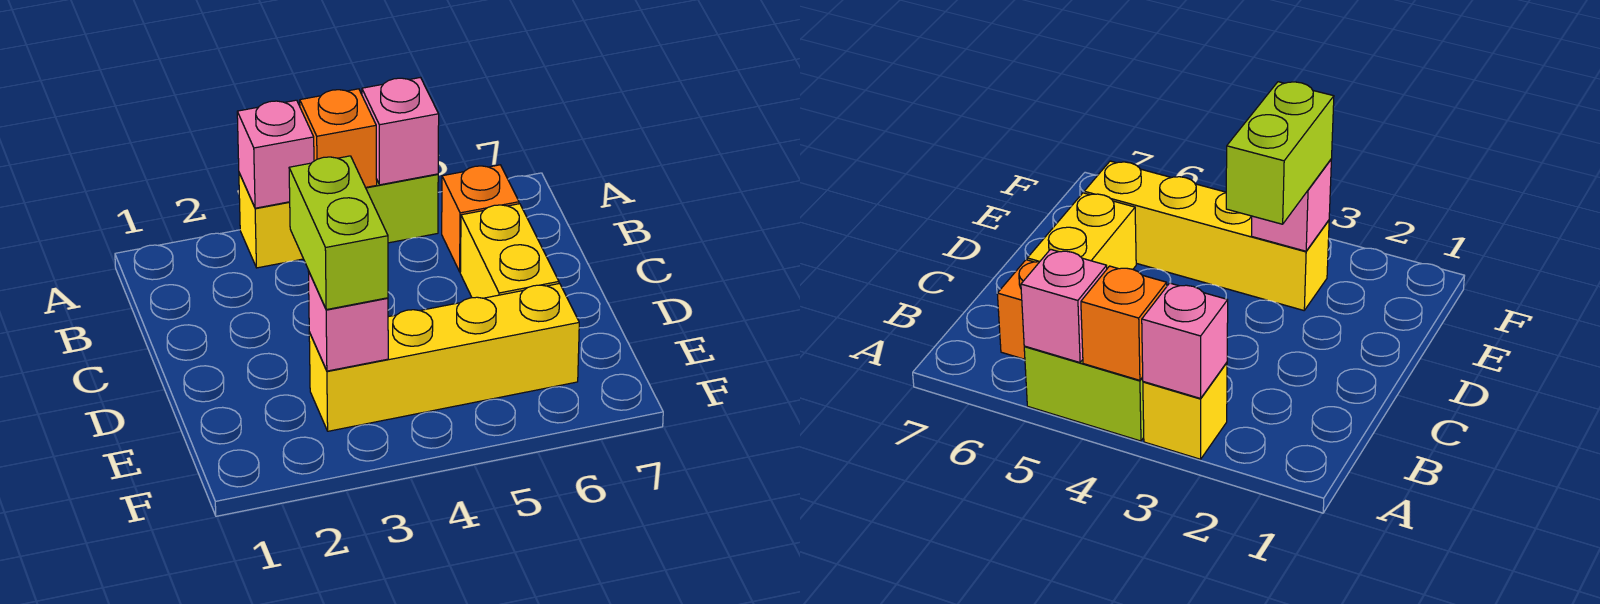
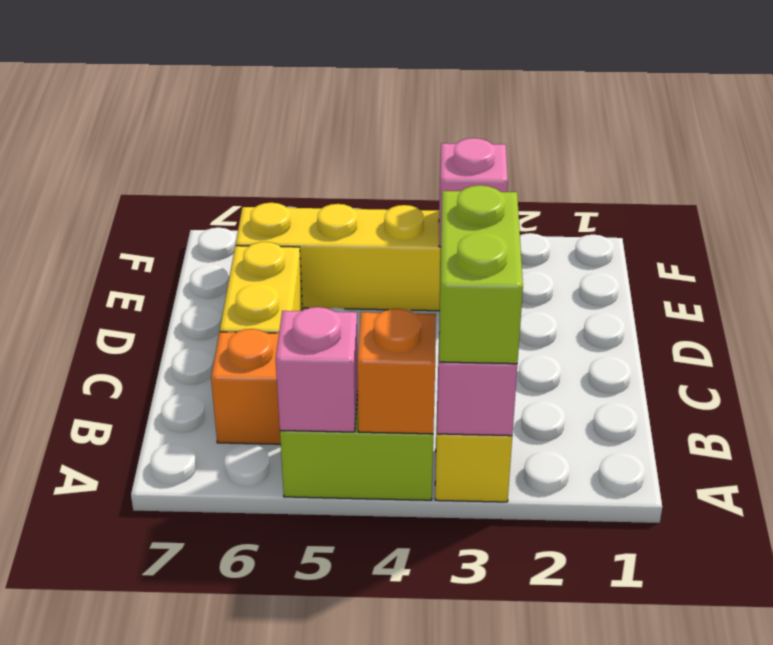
lime 1x2 brick [289,156,388,310] -> lime 1x2 brick moved to [439,185,523,364]

